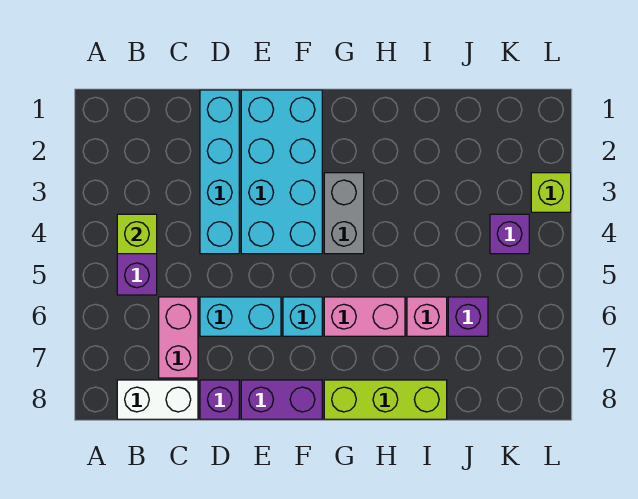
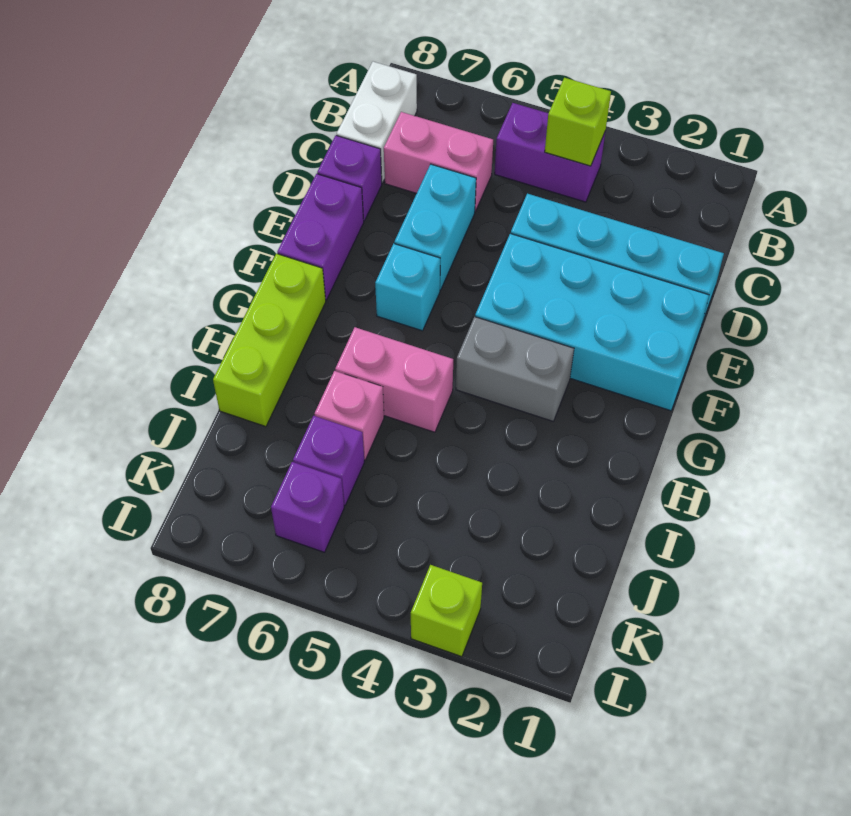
pink 1x2 brick [324,297,405,336] -> pink 1x2 brick turned to [335,327,453,432]
purple 1x1 brick [490,214,529,254] -> purple 1x1 brick moved to [271,462,344,552]

